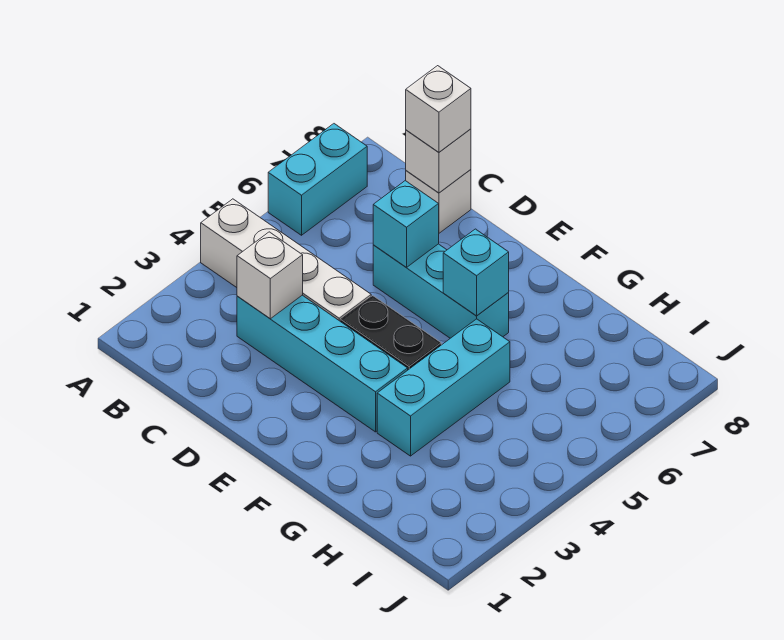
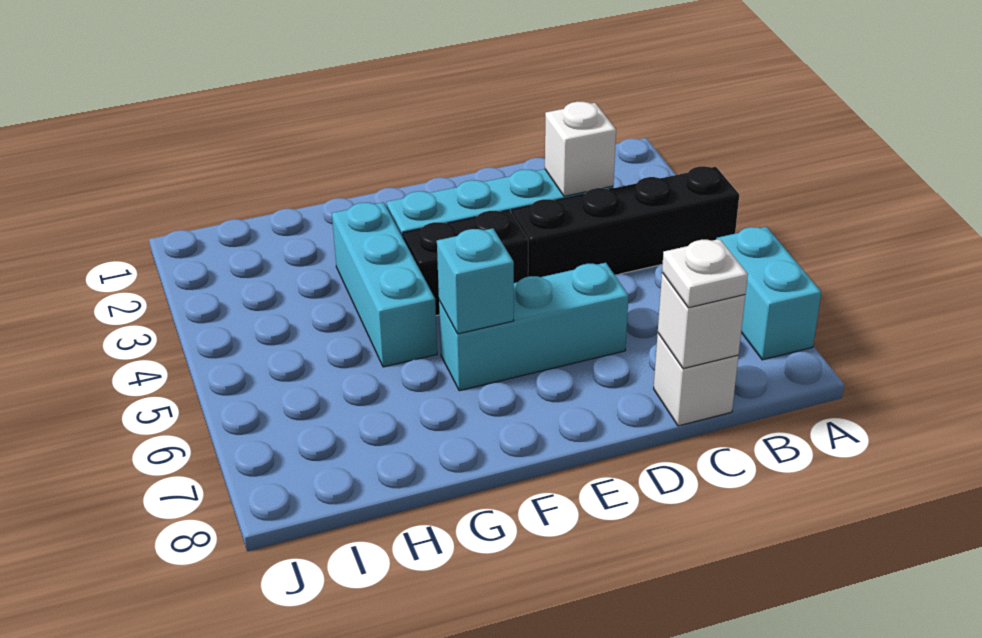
white 1x4 brick [201,199,371,322] -> black 1x4 brick [512,166,739,277]
white 1x1 brick [406,66,471,152] -> white 1x1 plate [662,239,748,308]
cyan 1x1 brick [373,181,439,267] -> none

